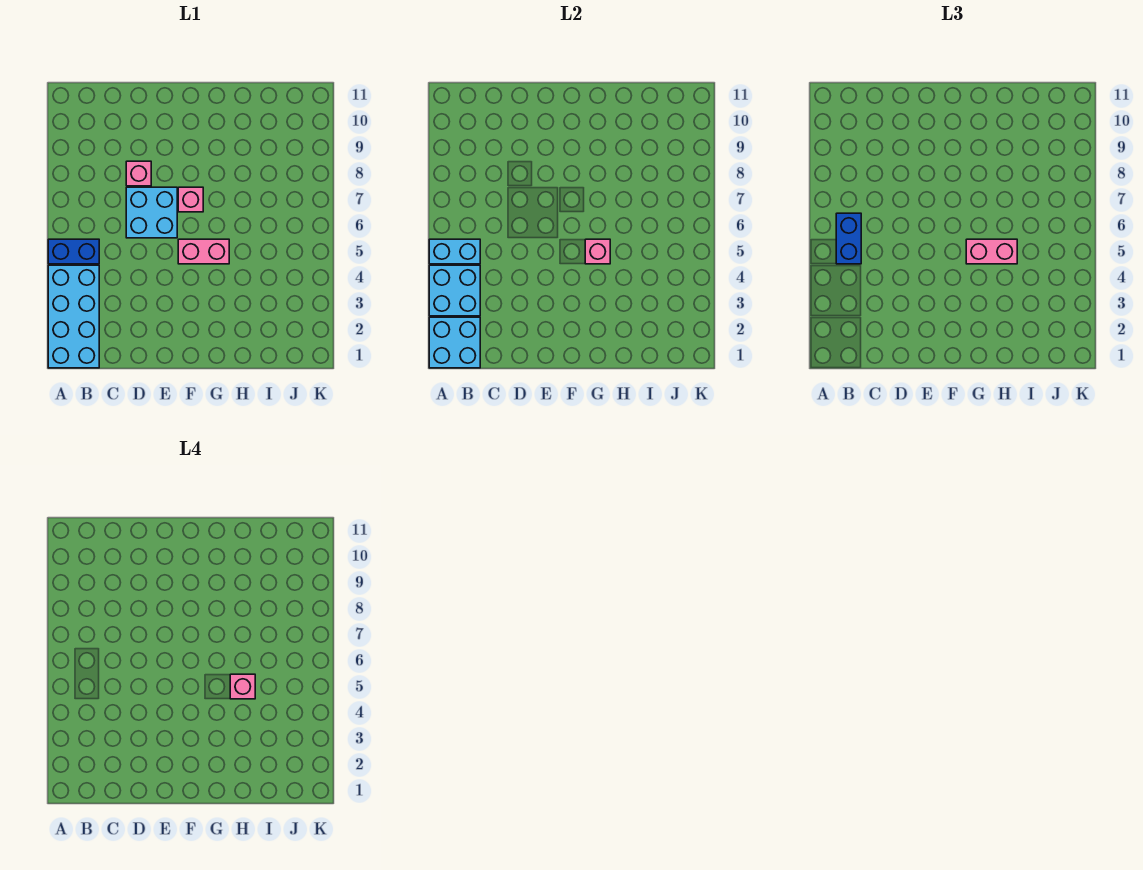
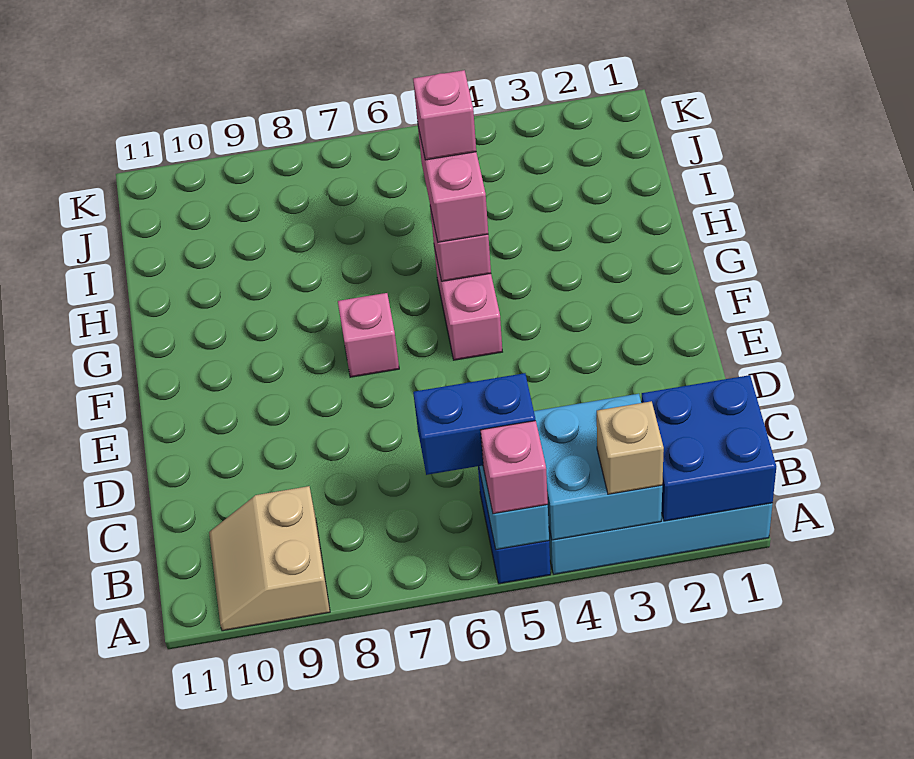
cyan 2x2 brick [429,317,480,368] -> blue 2x2 brick [642,375,776,521]
none -> tan 1x1 brick [597,401,664,494]
none -> tan 2x2 slope [209,486,330,631]
cyan 2x2 brick [126,187,177,238] -> none
pink 1x1 brick [126,161,151,186] -> pink 1x1 brick moved to [481,421,548,514]

